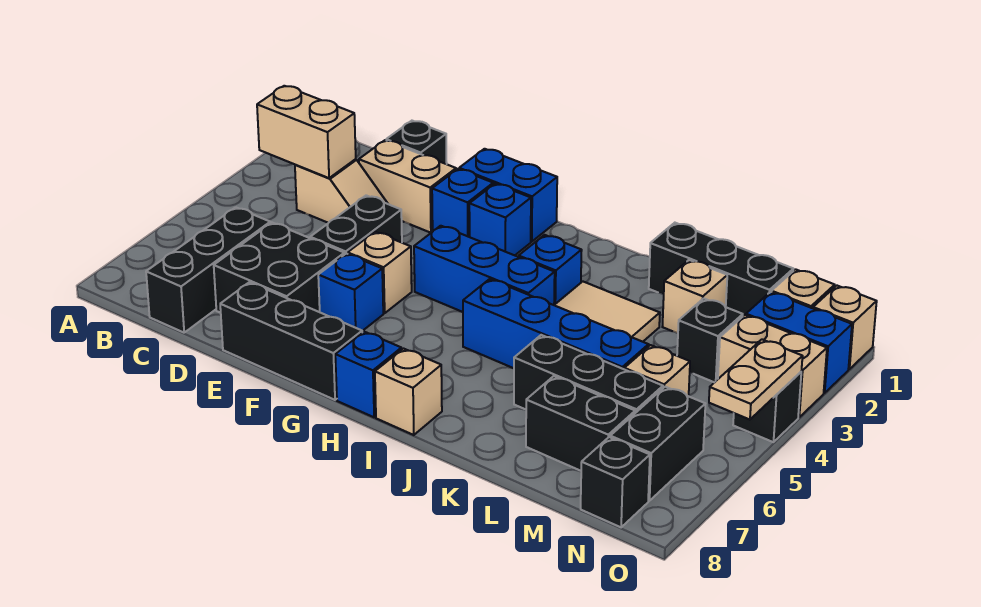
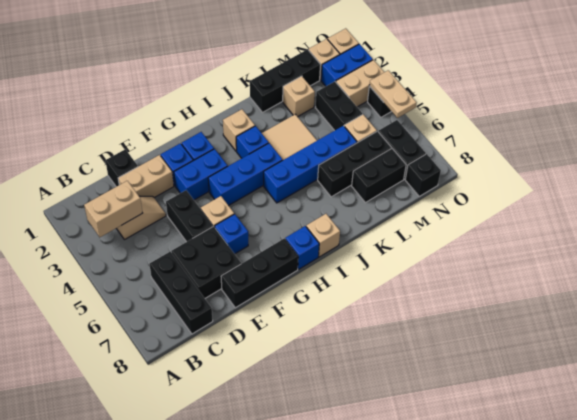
blue 1x2 brick [459,149,557,242] -> blue 1x2 brick moved to [174,149,228,200]
none -> tan 1x1 brick [223,109,255,151]
black 1x1 brick [677,298,743,383] -> black 1x2 brick [315,82,362,131]

